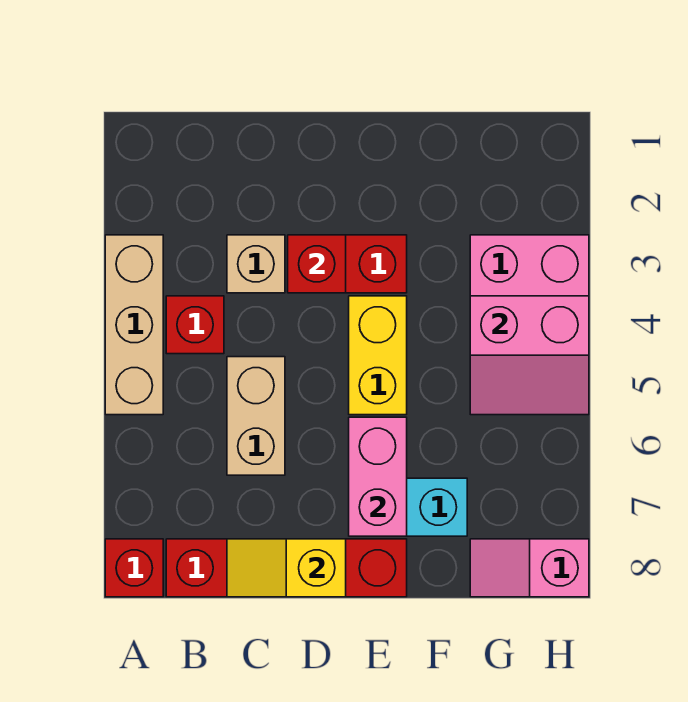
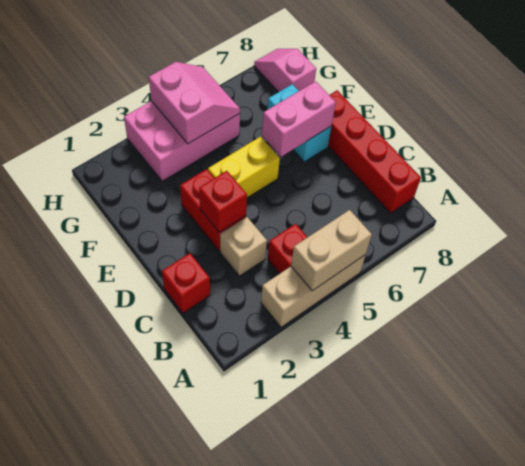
red 1x1 brick [105,539,163,597] -> red 1x1 brick moved to [162,253,210,313]
tan 1x2 brick [227,357,285,475] -> tan 1x2 brick moved to [291,210,372,291]
yellow 1x2 slope [227,539,346,597] -> none
pink 1x2 slope [470,539,589,597] -> pink 1x2 slope turned to [254,49,316,92]

